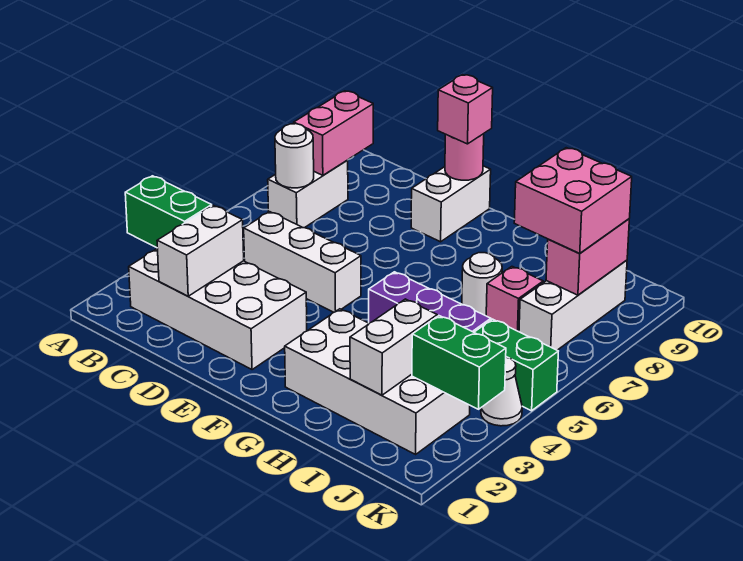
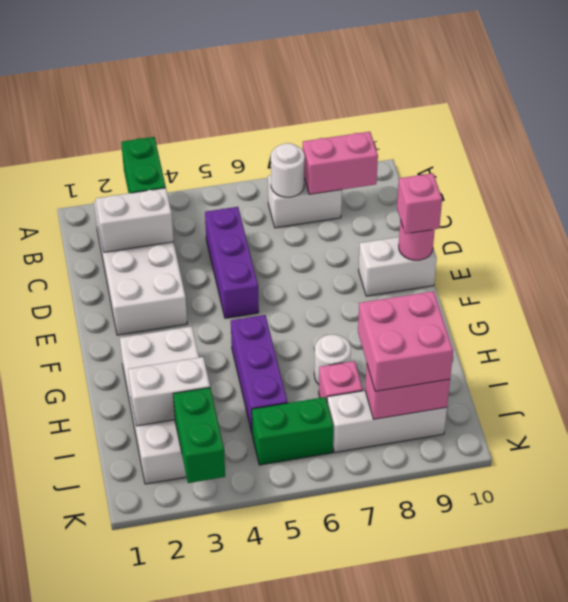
white 1x3 brick [244,212,361,312] -> purple 1x3 brick [205,207,259,318]
green 1x2 brick [474,319,558,411] -> green 1x2 brick turned to [252,397,334,465]
white 1x1 cone [481,357,522,426] -> none

